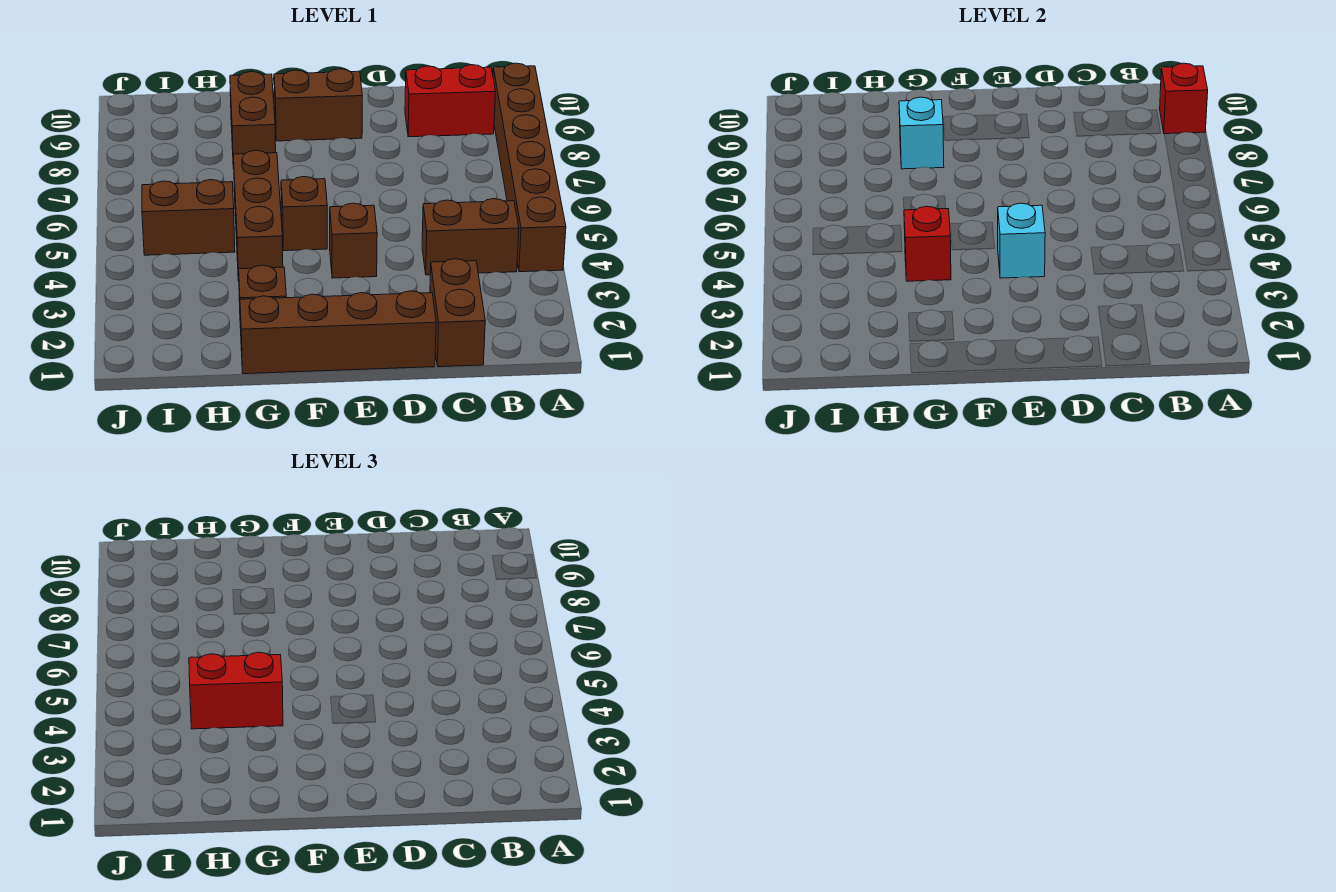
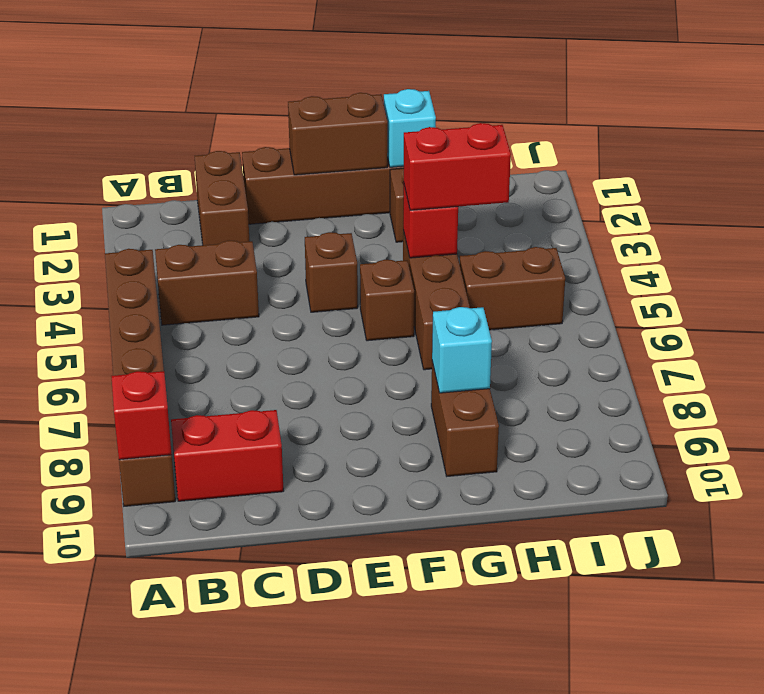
cyan 1x1 brick [998,203,1045,278] -> cyan 1x1 brick moved to [384,89,436,167]
brown 1x2 brick [274,69,362,141] -> brown 1x2 brick moved to [288,93,388,175]

